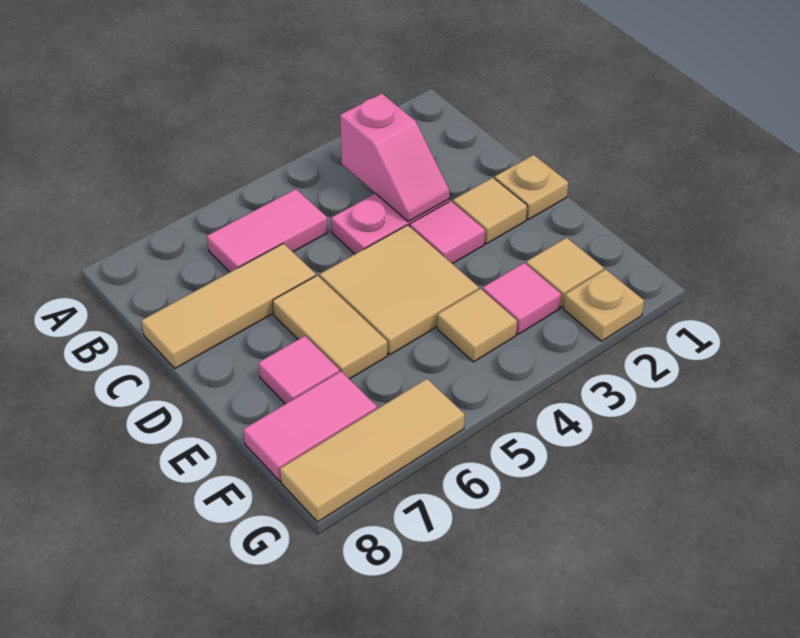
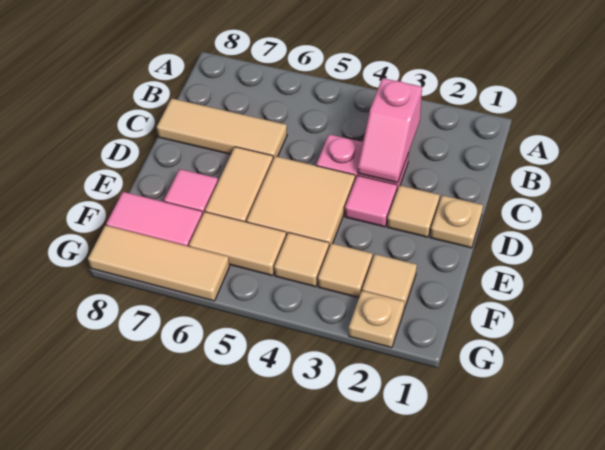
pink 1x2 tile [207,189,328,272] -> none
pink 1x1 tile [483,263,561,334] -> tan 1x1 tile [318,243,373,298]
none -> tan 1x2 tile [189,212,286,276]

